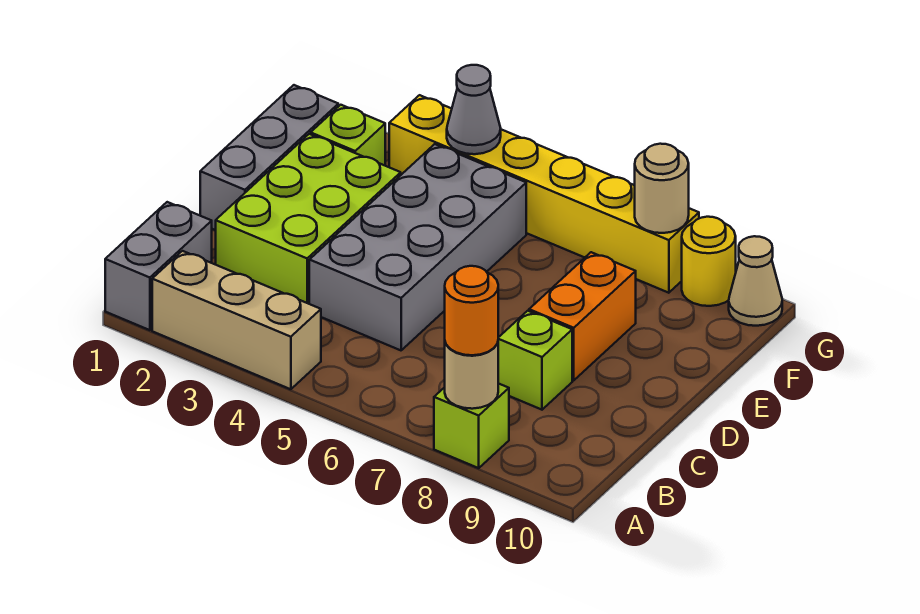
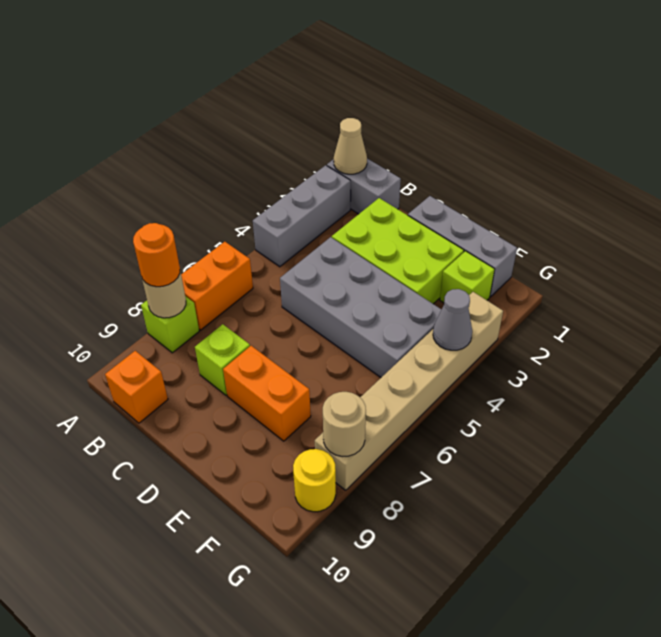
tan 1x3 brick [152,251,321,389] -> grey 1x3 brick [253,165,351,267]
none -> orange 1x2 brick [181,242,253,330]
none -> orange 1x1 brick [105,351,168,423]
yellow 1x6 brick [389,95,699,293] -> tan 1x6 brick [315,292,503,490]
tan 1x1 cone [729,236,782,326] -> tan 1x1 cone moved to [334,118,367,174]

